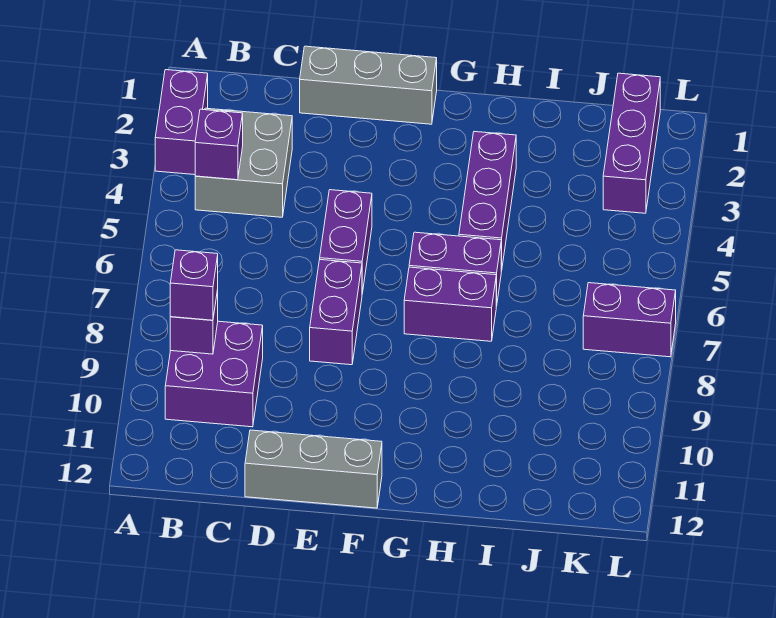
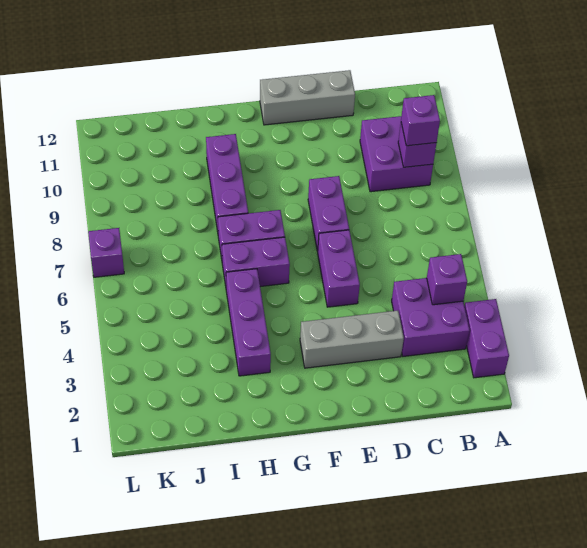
grey 2x2 brick [195,108,292,217] -> purple 2x2 brick [392,278,470,356]
grey 1x3 brick [300,46,437,124] -> grey 1x3 brick moved to [300,311,404,368]
purple 1x3 brick [603,73,660,213] -> purple 1x3 brick moved to [206,134,248,232]
purple 1x2 brick [583,283,676,357] -> purple 1x1 brick [88,228,124,277]

